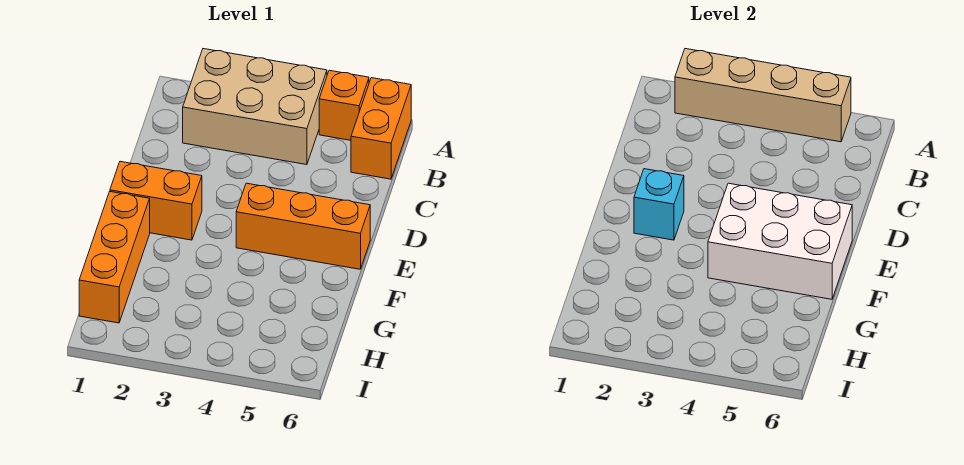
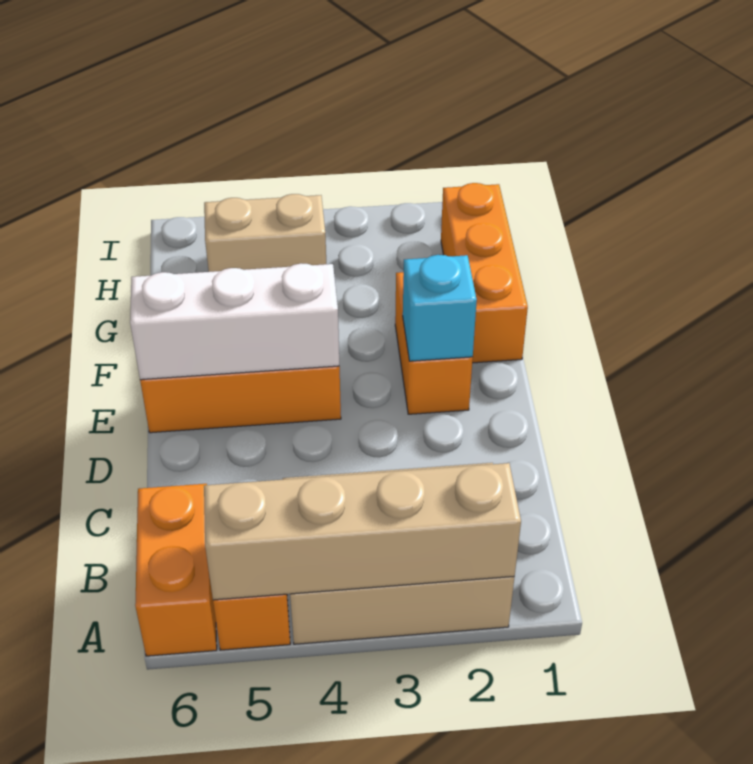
orange 1x2 brick [110,161,202,240] -> orange 1x2 brick turned to [395,272,473,414]
white 2x3 brick [708,183,852,299] -> white 1x3 brick [130,263,339,380]
none -> tan 1x2 brick [204,194,326,272]

